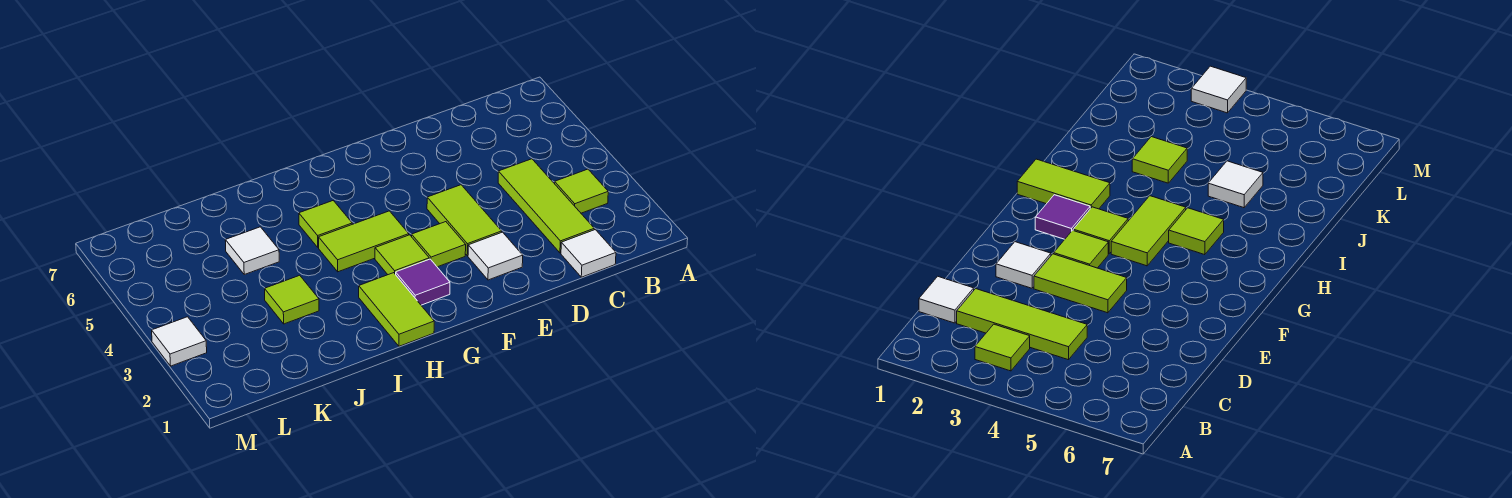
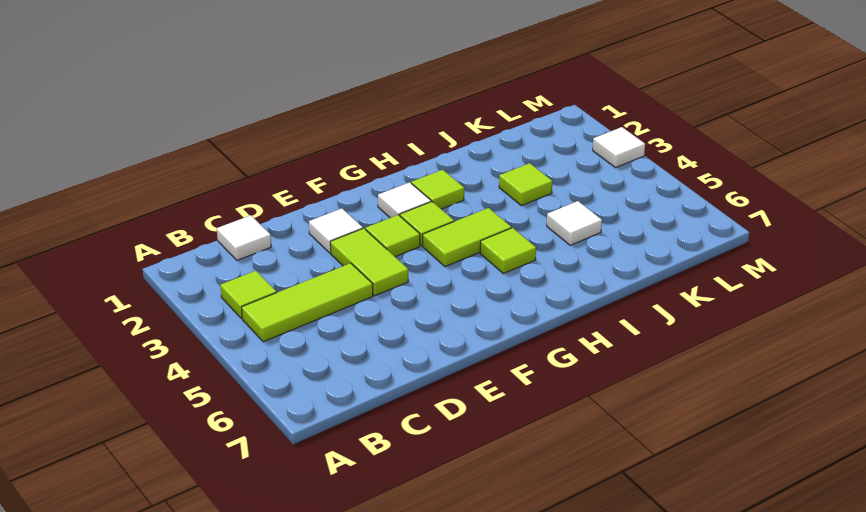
lime 1x3 tile [498,159,594,253] -> lime 1x3 tile turned to [242,263,373,342]
purple 1x1 tile [396,259,450,305] -> white 1x1 tile [378,182,431,218]
lime 1x2 tile [359,273,434,346] -> lime 1x1 tile [411,170,464,209]

